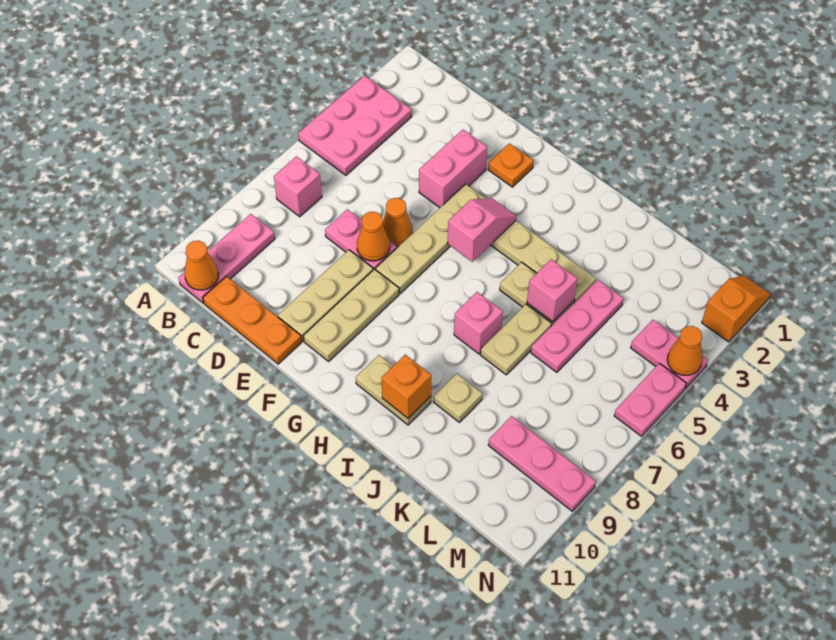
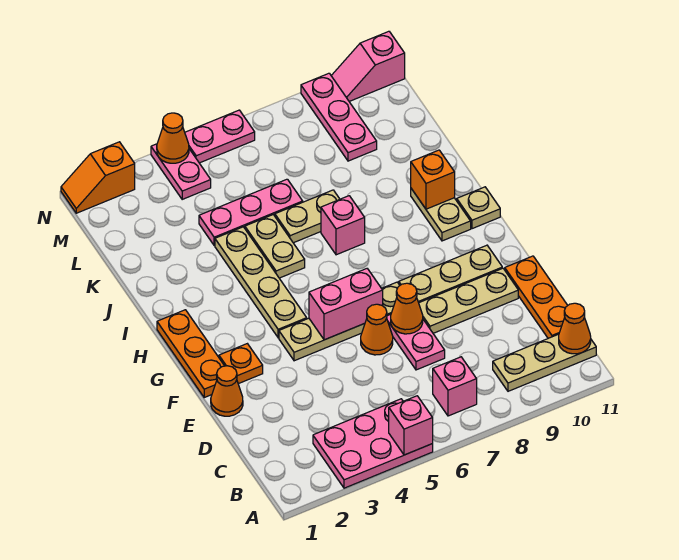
pink 1x3 plate [178,214,275,303] -> tan 1x3 plate [493,334,596,391]
none -> orange 1x1 cone [211,366,243,416]
pink 1x2 brick [419,130,487,208] -> pink 1x2 brick moved to [309,269,383,340]
none -> orange 1x3 plate [157,310,224,397]
pink 1x2 slope [448,198,516,262] -> pink 1x2 slope moved to [331,31,405,101]
pink 1x1 brick [527,259,577,322] -> pink 1x1 brick moved to [389,396,433,455]
tan 1x1 plate [434,373,482,422] -> tan 1x1 plate moved to [457,187,500,229]

